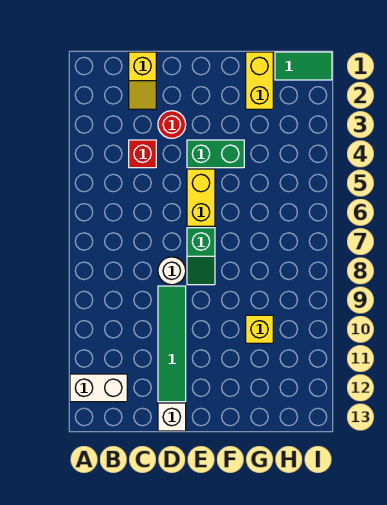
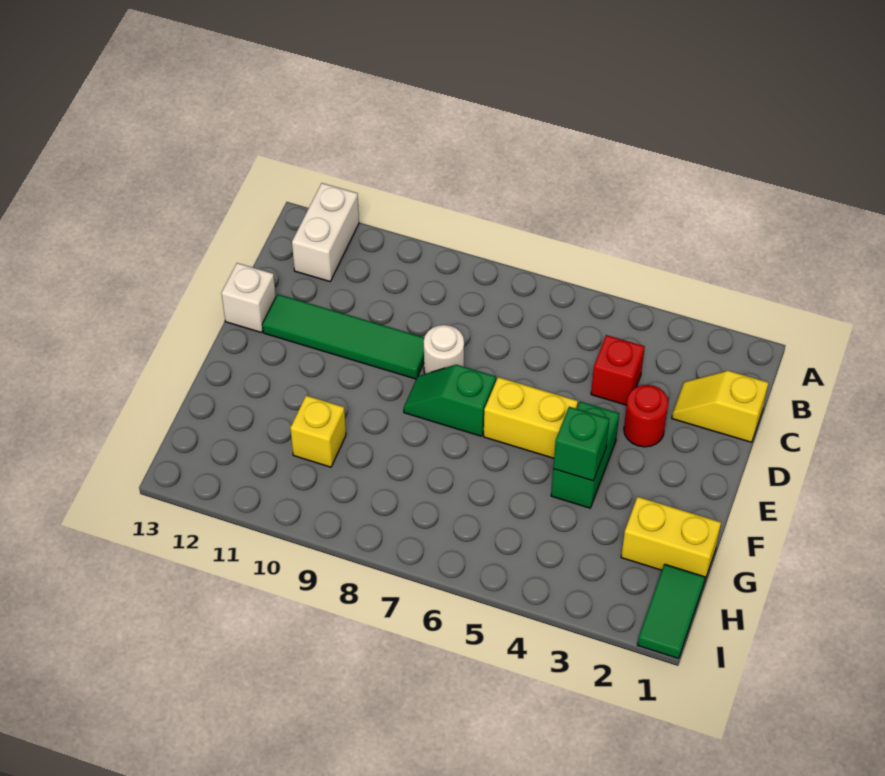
none -> green 1x1 brick [553,407,609,481]

